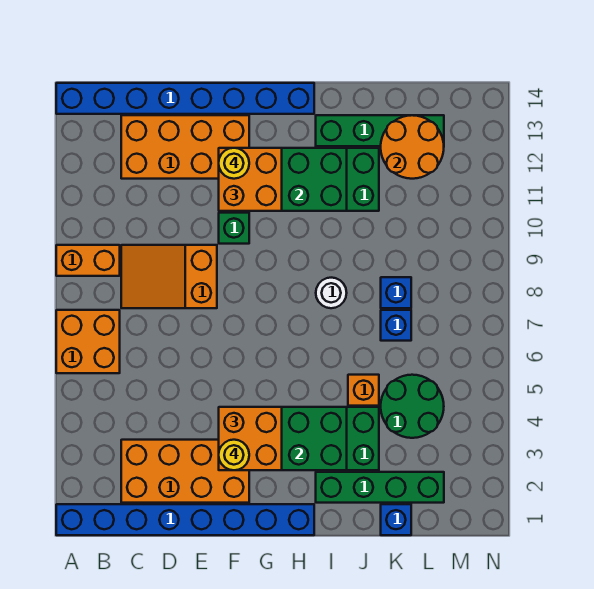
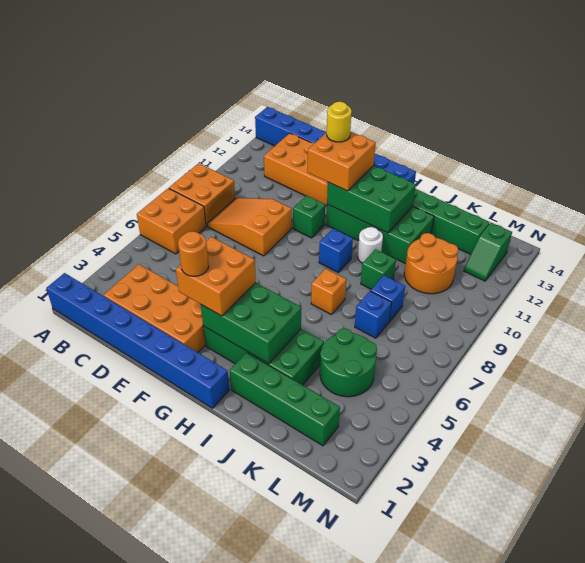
orange 1x2 brick [56,245,120,276] -> orange 2x2 brick [169,163,235,226]
yellow 1x1 round brick [219,440,249,470] -> orange 1x1 round brick [178,231,209,276]
white 1x1 round brick [316,278,347,308] -> white 1x1 round brick moved to [358,227,383,263]
orange 1x1 brick [348,375,379,406] -> orange 1x1 brick moved to [311,269,346,315]
none -> green 1x1 brick [361,249,396,289]
blue 1x1 brick [381,504,411,535] -> blue 1x1 brick moved to [319,229,353,273]
orange 2x2 round brick [381,115,444,179] -> orange 2x2 round brick moved to [404,233,458,294]
none -> green 1x2 slope [464,223,512,281]

